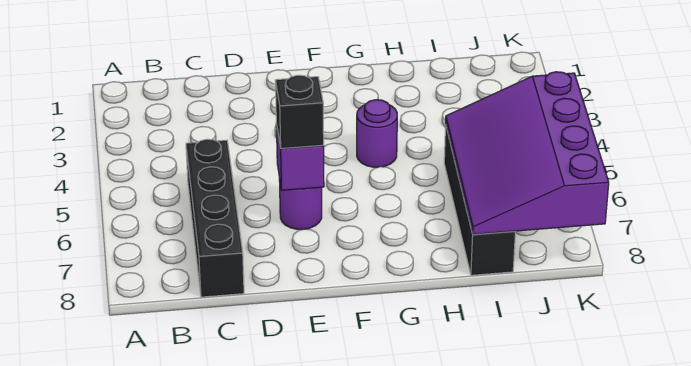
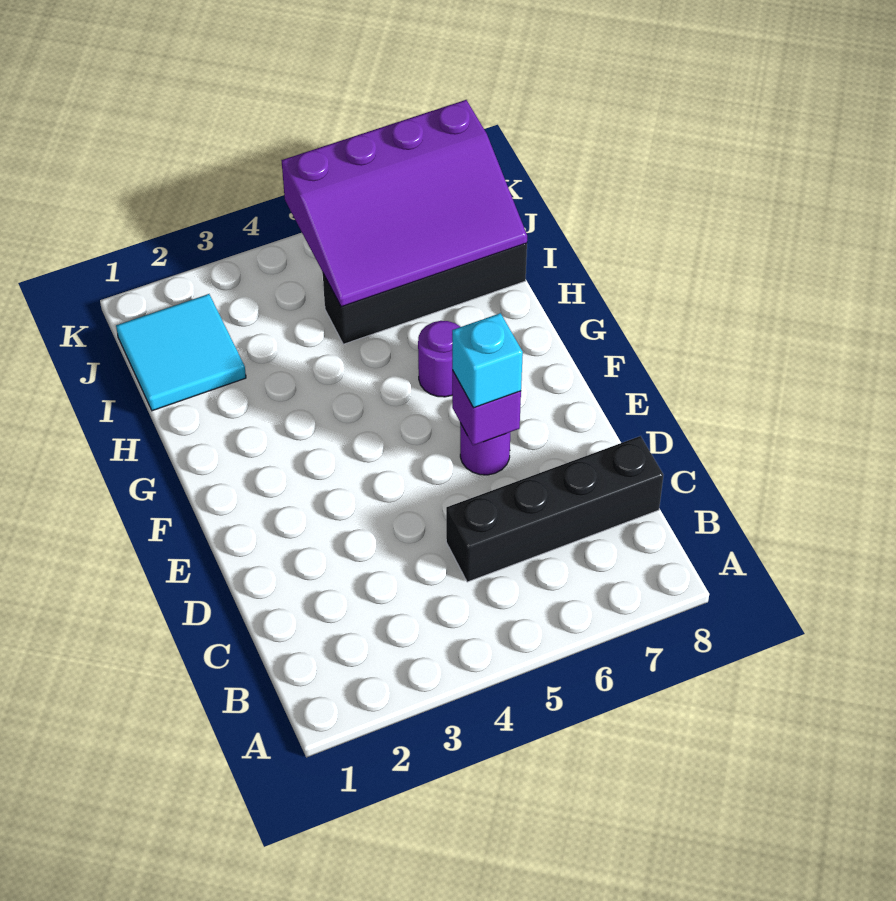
black 1x1 brick [275,75,324,148] -> cyan 1x1 brick [452,313,523,408]
purple 1x1 round brick [357,100,397,167] -> purple 1x1 round brick moved to [418,321,460,397]
none -> cyan 2x2 tile [116,294,246,411]

